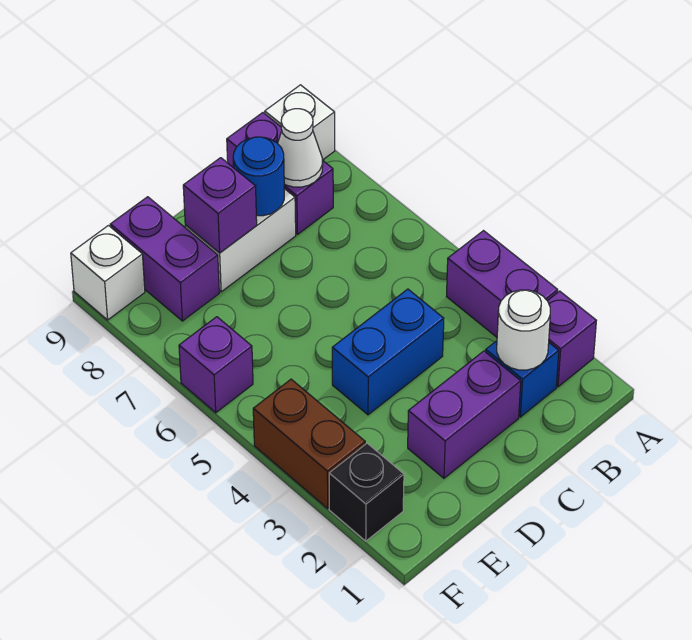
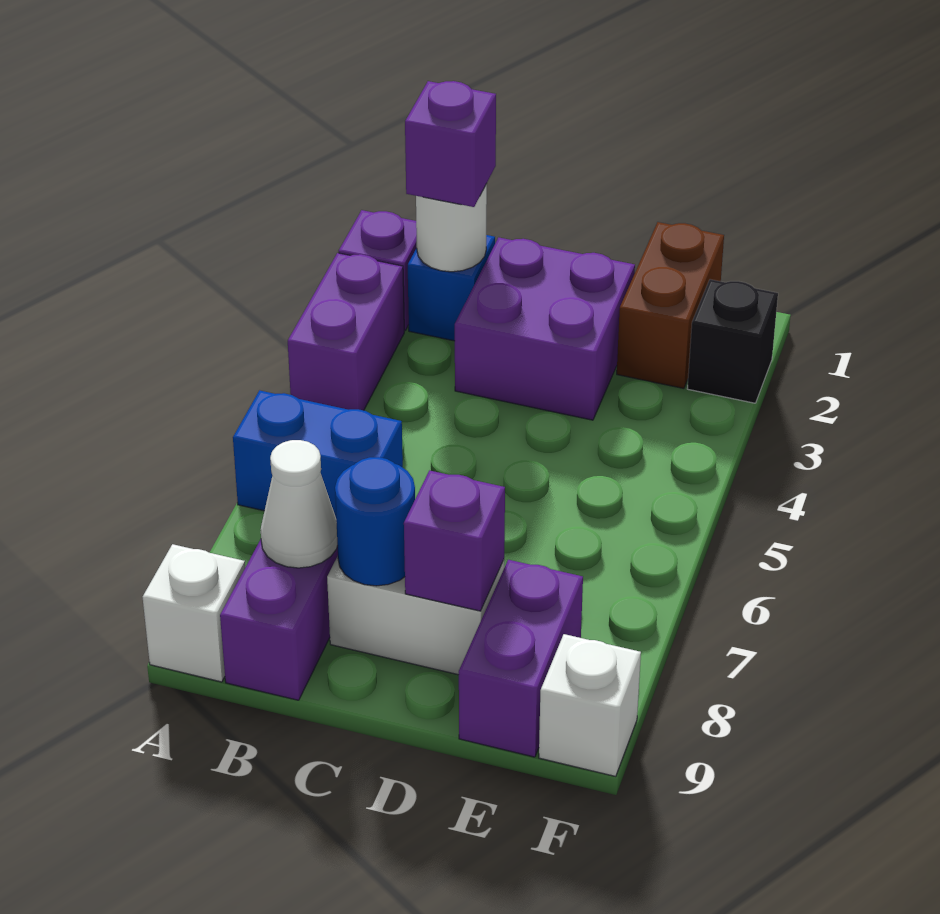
purple 1x2 brick [408,351,521,478] -> purple 2x2 brick [455,237,635,420]
blue 1x2 brick [332,289,444,415] -> blue 1x2 brick moved to [233,390,403,517]
brown 1x2 brick [253,379,365,508] -> brown 1x2 brick moved to [617,222,724,388]
purple 1x1 brick [179,317,253,413] -> purple 1x1 brick moved to [405,81,496,207]

